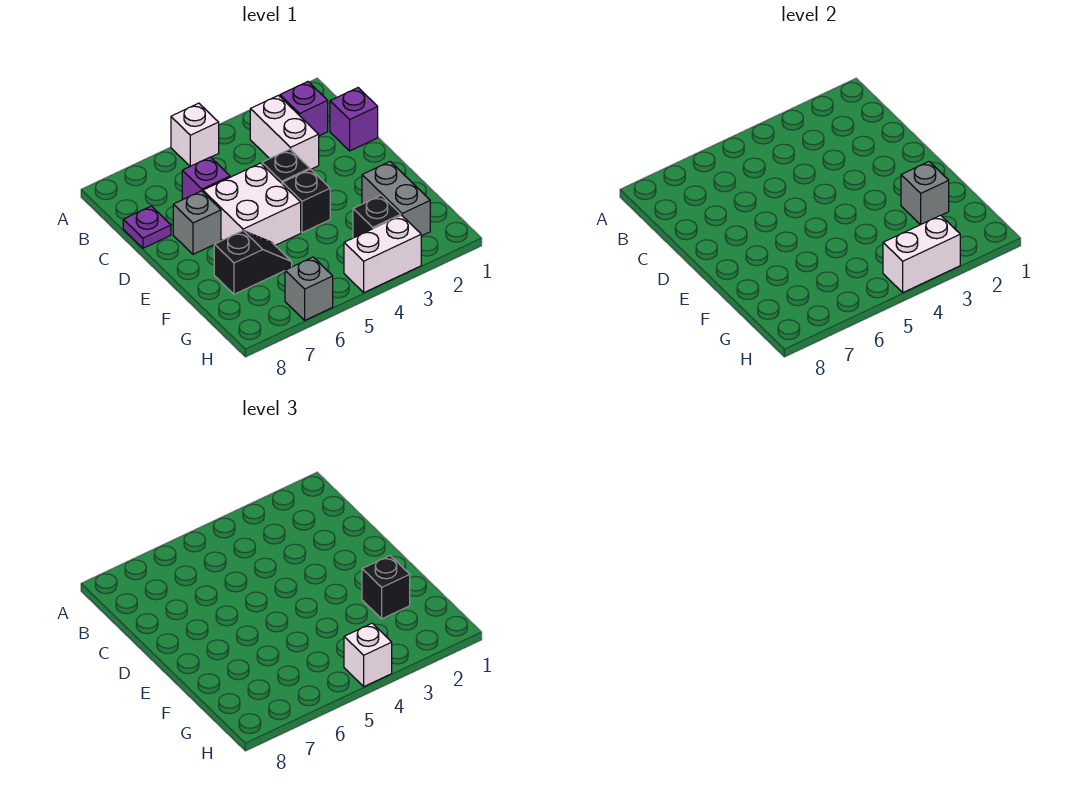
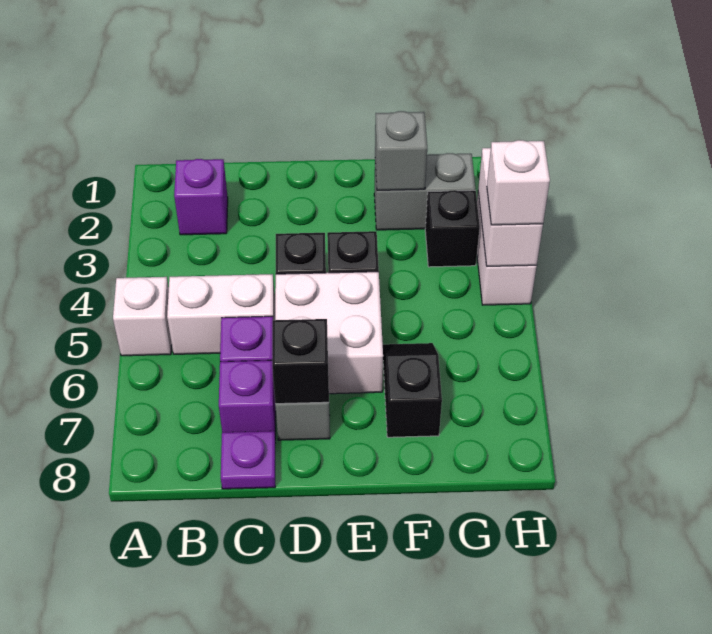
white 1x2 brick [250,95,319,169] -> white 1x2 brick moved to [167,274,275,354]
purple 1x1 brick [330,88,378,151] -> purple 1x1 brick moved to [219,360,276,440]
black 1x1 brick [362,556,410,619] -> black 1x1 brick moved to [272,319,329,404]
grey 1x1 brick [285,257,333,320] -> none

